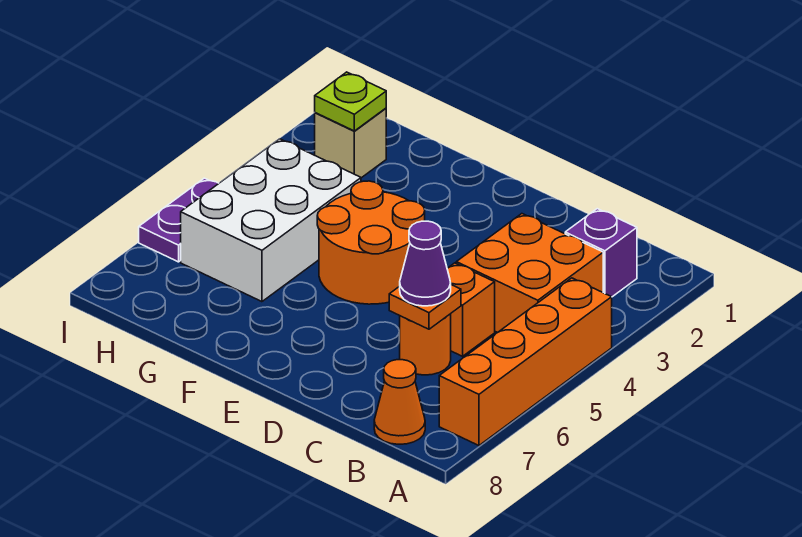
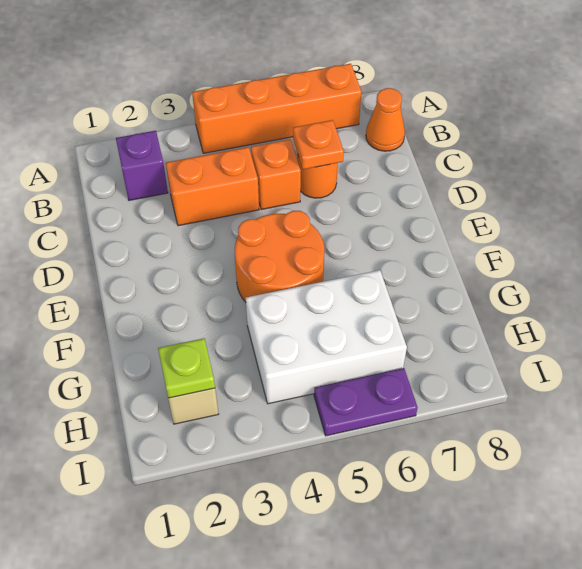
orange 2x2 brick [456,214,603,332] -> orange 1x2 brick [166,147,259,226]
purple 1x1 cone [400,221,451,306] -> none

